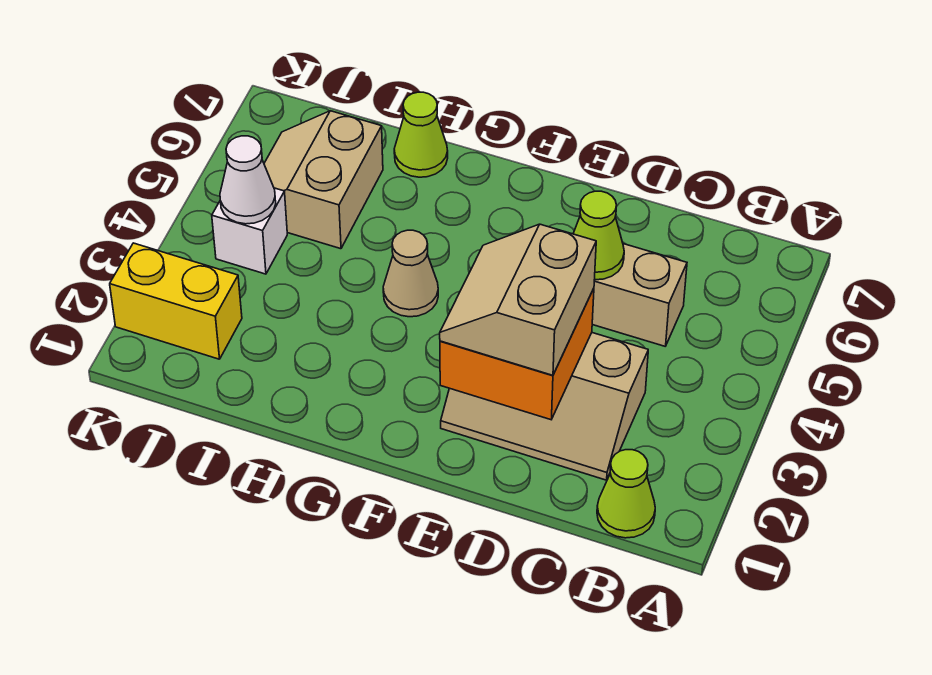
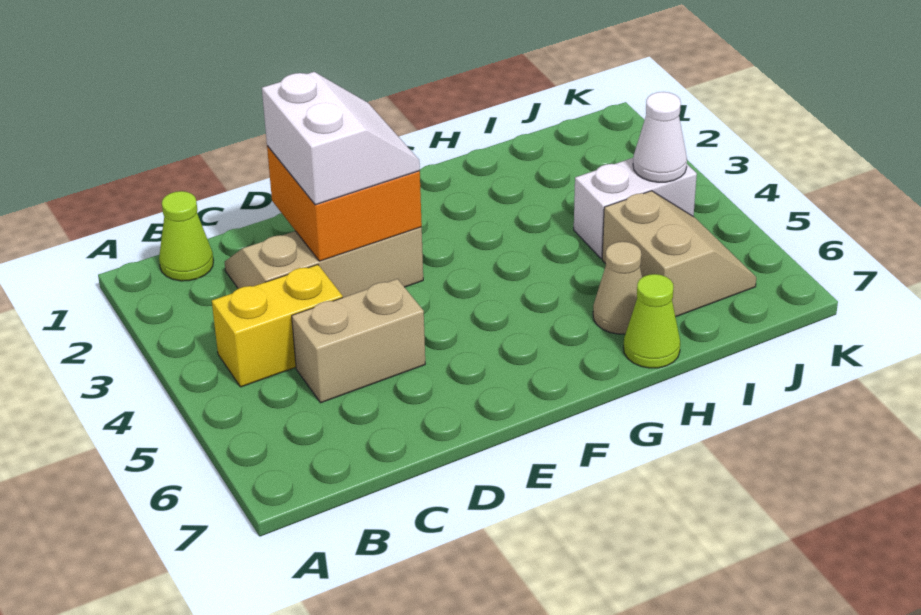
tan 2x2 slope [440,224,596,375] -> white 2x2 slope [262,72,420,205]
lime 1x1 cone [573,191,624,280] -> none
tan 1x1 cone [383,230,438,317] -> tan 1x1 cone moved to [593,242,642,334]
yellow 1x2 brick [110,243,242,359] -> yellow 1x2 brick moved to [212,265,343,387]
white 1x1 brick [212,188,287,274] -> white 1x2 brick [574,158,697,258]

